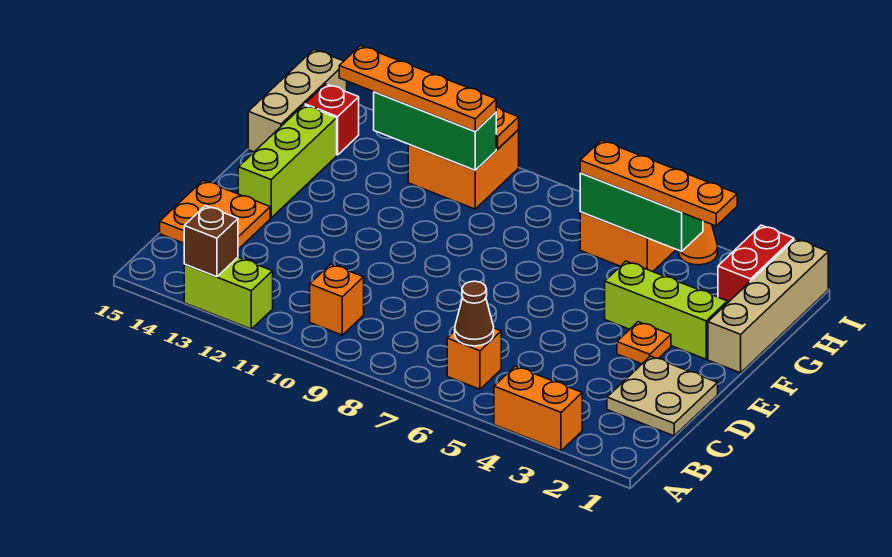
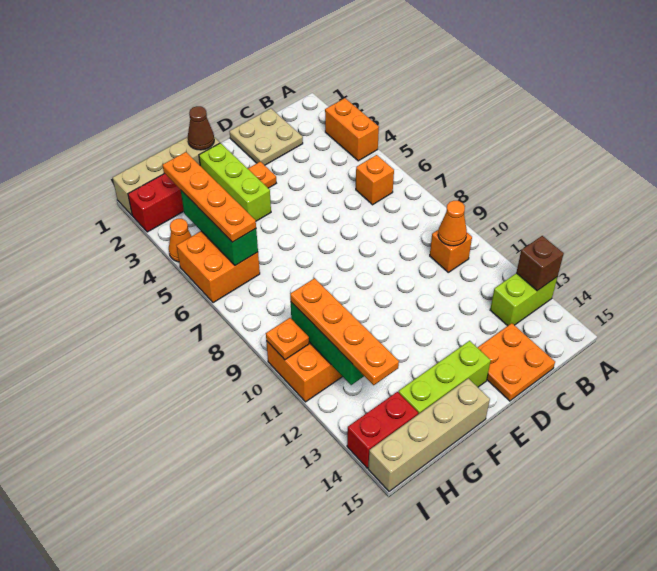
lime 1x2 brick [184,257,273,329] -> lime 1x2 brick turned to [490,273,557,326]
brown 1x1 cone [455,281,494,346] -> brown 1x1 cone moved to [188,106,214,150]
none -> orange 1x1 cone [438,201,467,246]
tan 1x3 brick [248,50,347,152] -> tan 1x4 brick [368,378,490,491]
red 1x1 brick [305,84,359,155] -> red 1x2 brick [347,392,418,468]

